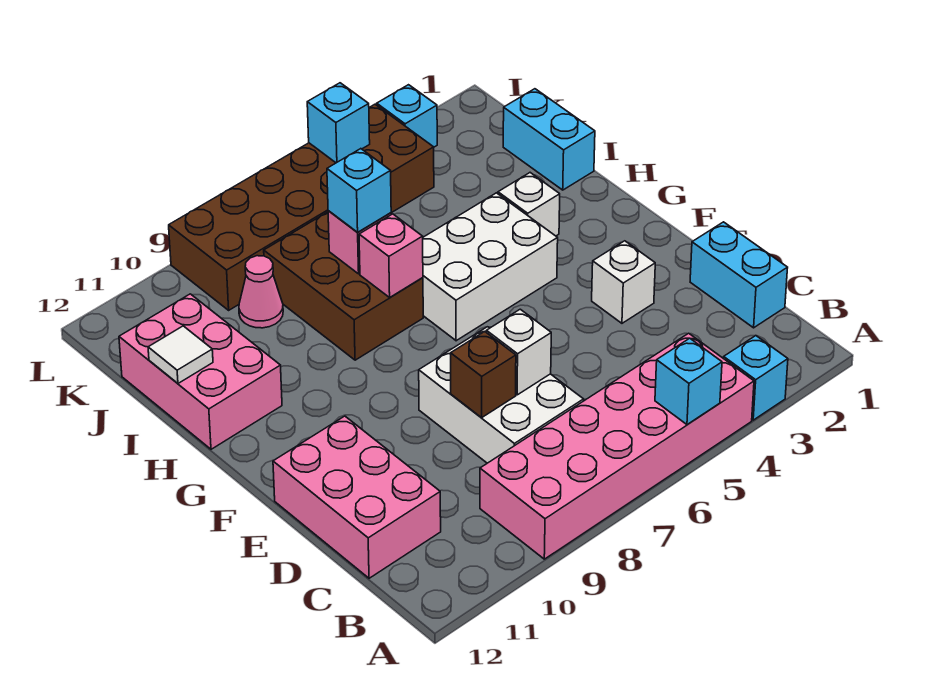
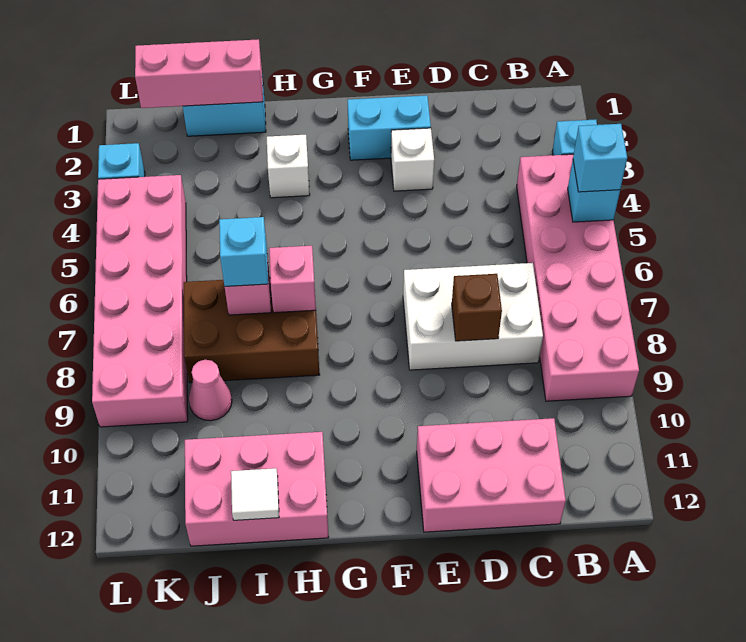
cyan 1x2 brick [690,222,788,328] -> cyan 1x2 brick moved to [348,95,431,160]
white 1x1 brick [486,309,551,395] -> none
white 2x3 brick [423,193,558,341] -> none
none -> pink 1x3 brick [135,39,263,108]
brown 2x6 brick [169,104,434,310] -> pink 2x6 brick [92,175,188,427]
cyan 1x1 brick [307,83,370,163] -> cyan 1x1 brick moved to [573,124,627,192]

